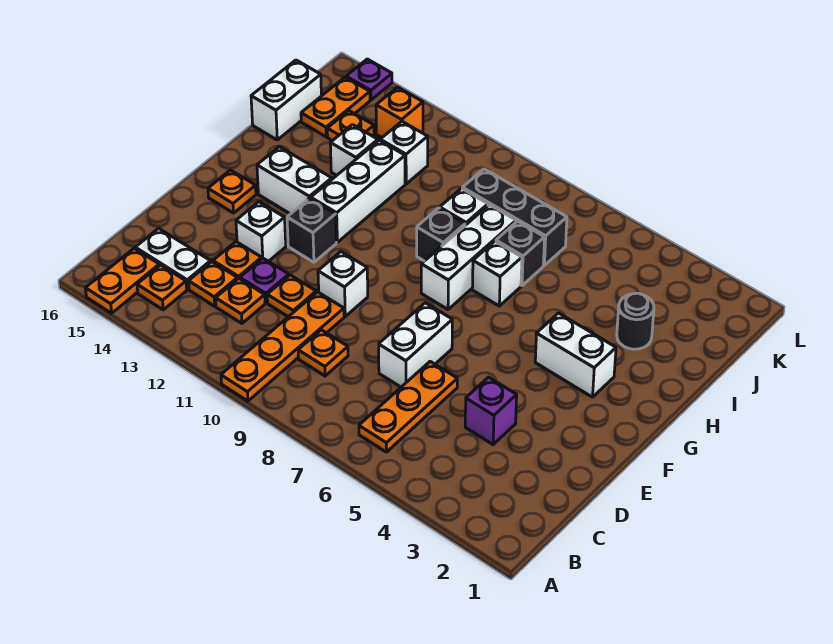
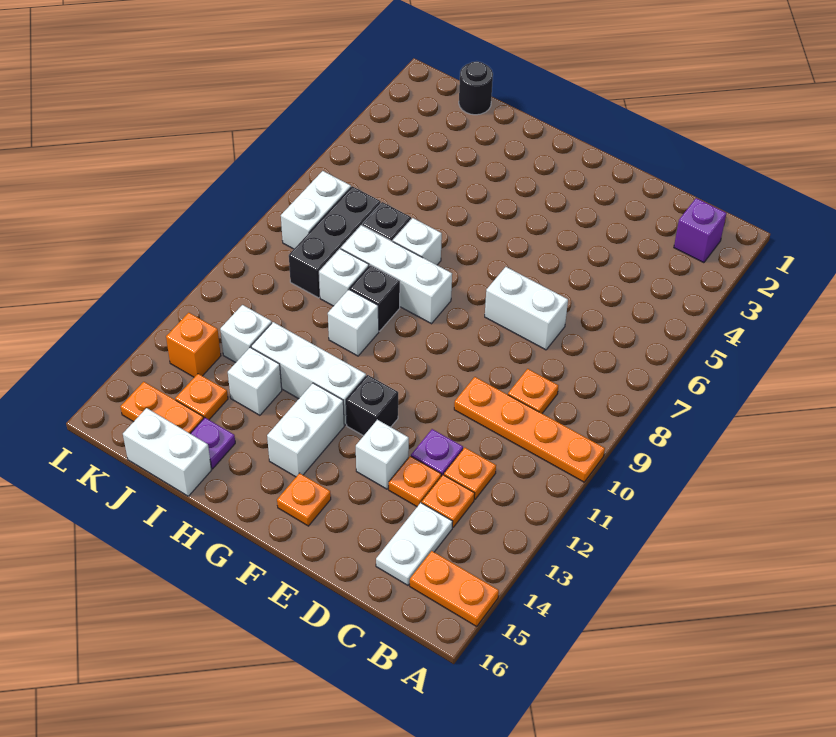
orange 1x3 plate [359,362,457,452] -> none
orange 1x1 plate [137,265,187,310] -> none
purple 1x1 brick [465,377,517,445] -> purple 1x1 brick moved to [674,198,726,263]
orange 1x1 plate [267,275,316,317] -> none
white 1x1 brick [318,252,368,316] -> white 1x1 brick moved to [328,290,379,356]
white 1x2 brick [535,313,616,397] -> white 1x2 brick moved to [281,171,351,249]
black 1x1 round brick [617,293,654,349] -> black 1x1 round brick moved to [459,61,493,115]
purple 1x1 plate [346,59,392,100] -> purple 1x1 plate moved to [190,418,235,469]

